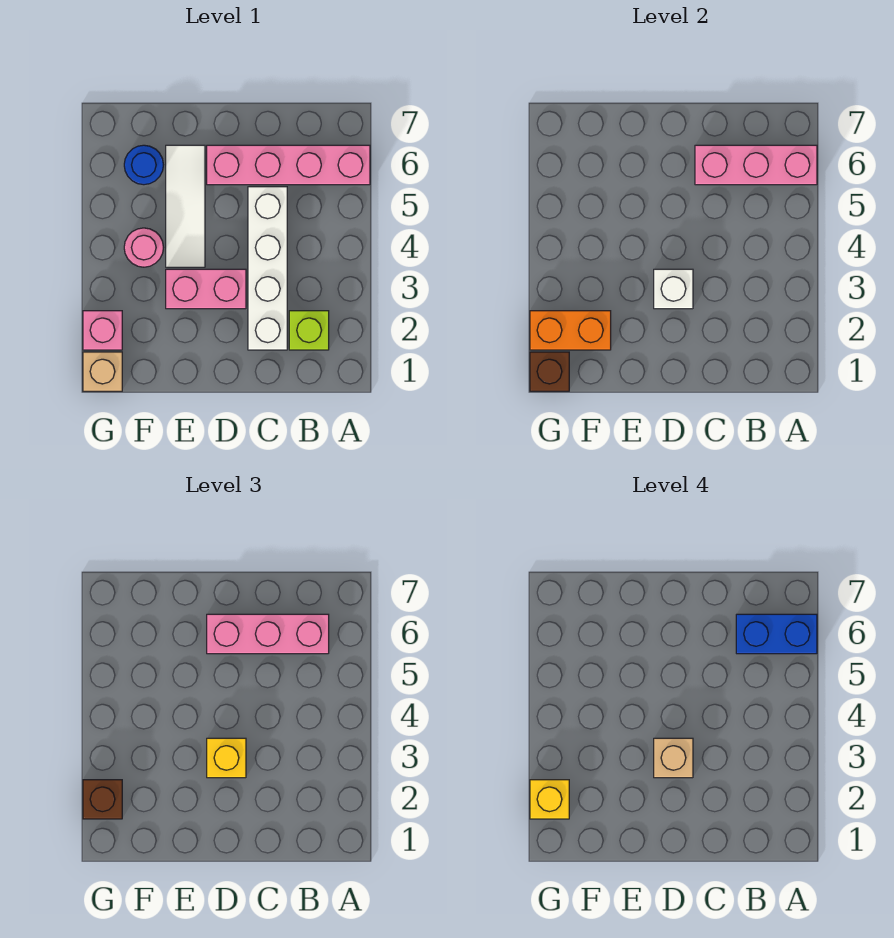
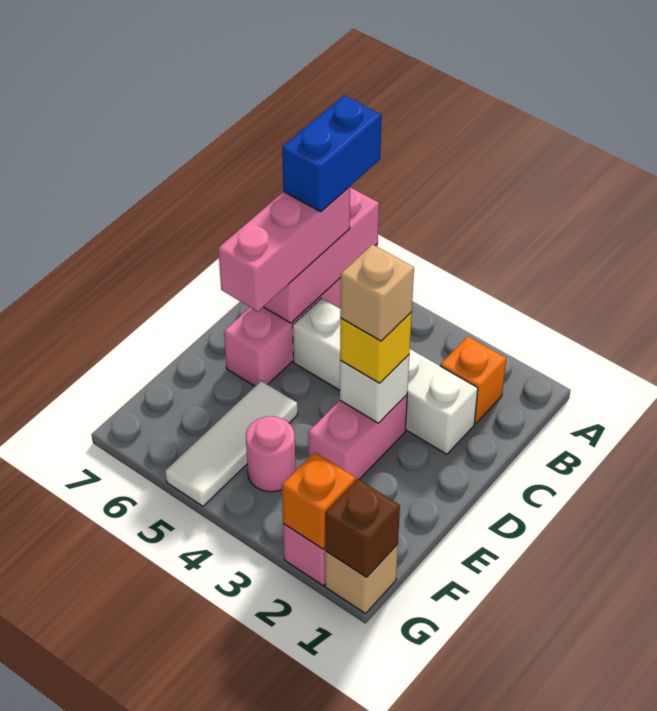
lime 1x1 brick [289,311,329,350] -> orange 1x1 brick [440,336,506,424]
white 1x3 tile [166,145,205,267] -> white 1x3 tile turned to [165,381,298,506]
orange 1x2 brick [530,311,611,350] -> orange 1x1 brick [282,452,356,549]
blue 1x1 round brick [124,145,163,185] -> none
brown 1x1 brick [83,780,122,819] -> none
yellow 1x1 brick [530,780,569,819] -> none

